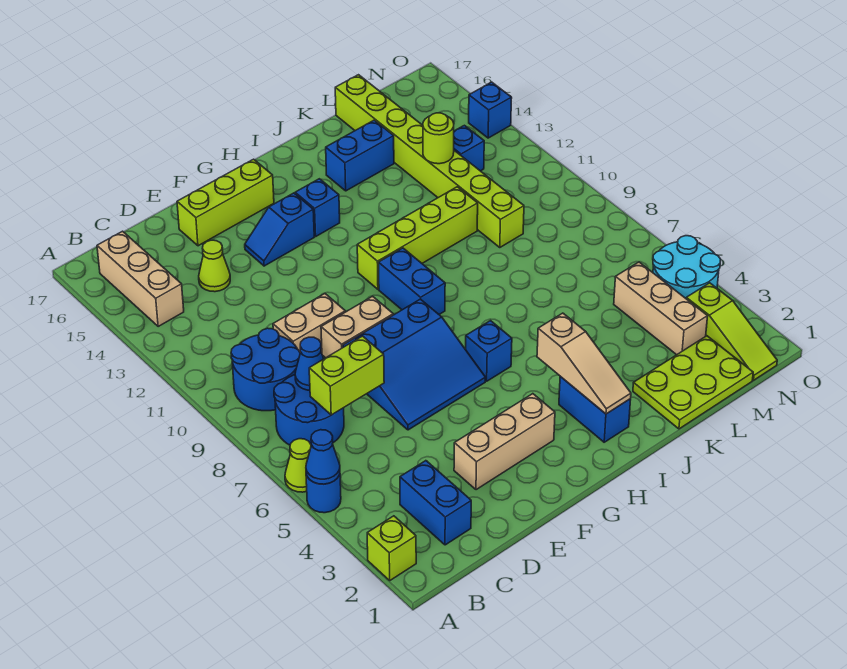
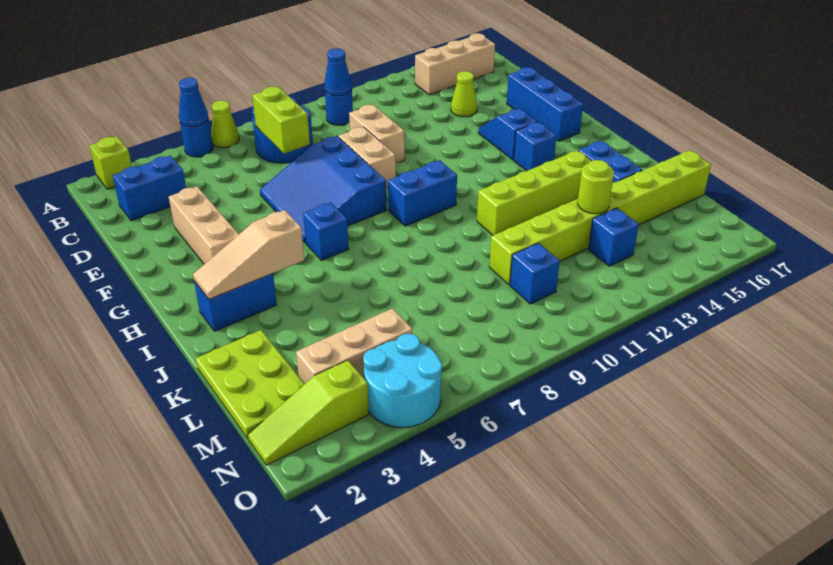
blue 2x2 round brick [231,328,300,411] -> blue 1x1 round brick [325,90,353,125]
blue 1x1 cone [295,337,324,390] -> blue 1x1 cone moved to [324,48,352,96]
lime 1x3 brick [177,159,274,246] -> blue 1x3 brick [507,67,583,141]
lime 1x4 brick [357,187,478,289] -> lime 1x4 brick turned to [477,150,592,235]
blue 1x1 brick [469,82,512,138] -> blue 1x1 brick moved to [510,243,560,304]

